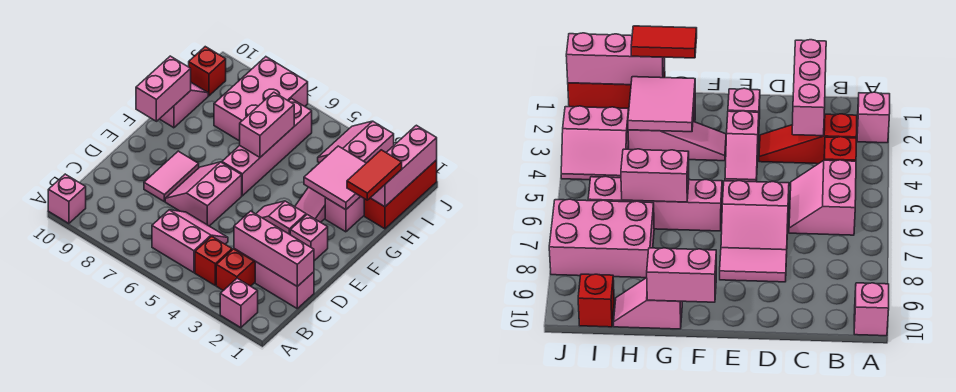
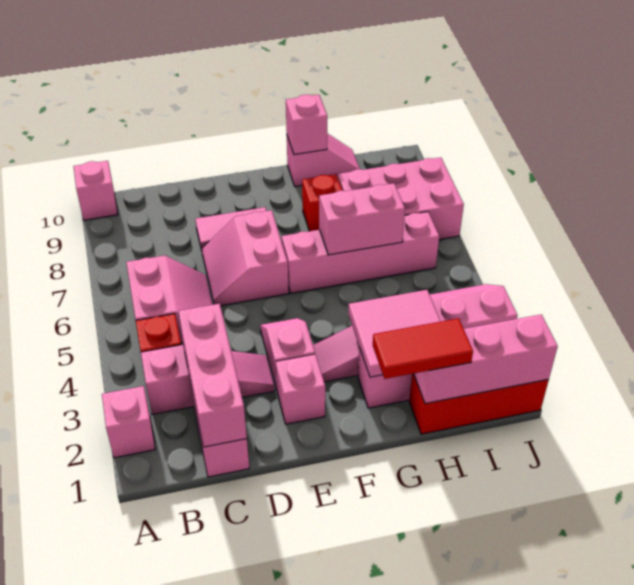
red 1x3 slope [216,249,255,291] -> pink 1x3 slope [141,345,275,414]
pink 2x2 slope [165,162,242,226] -> pink 2x2 slope turned to [202,210,289,306]
pink 1x2 brick [136,56,191,121] -> pink 1x1 brick [286,95,327,155]
red 1x1 brick [189,47,226,96] -> red 1x1 brick moved to [302,174,342,231]

